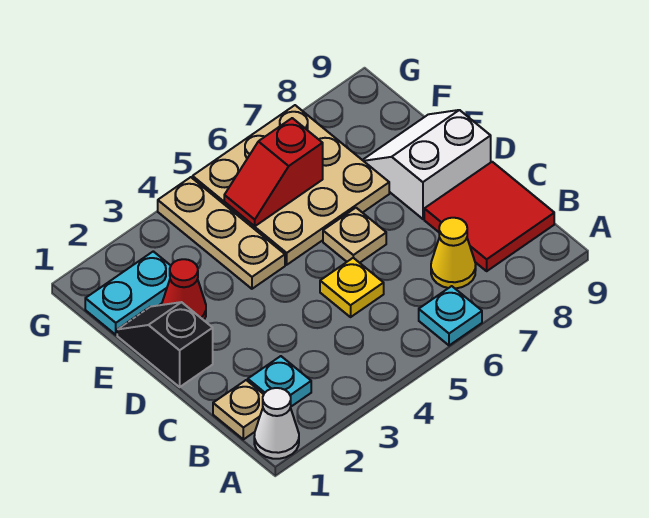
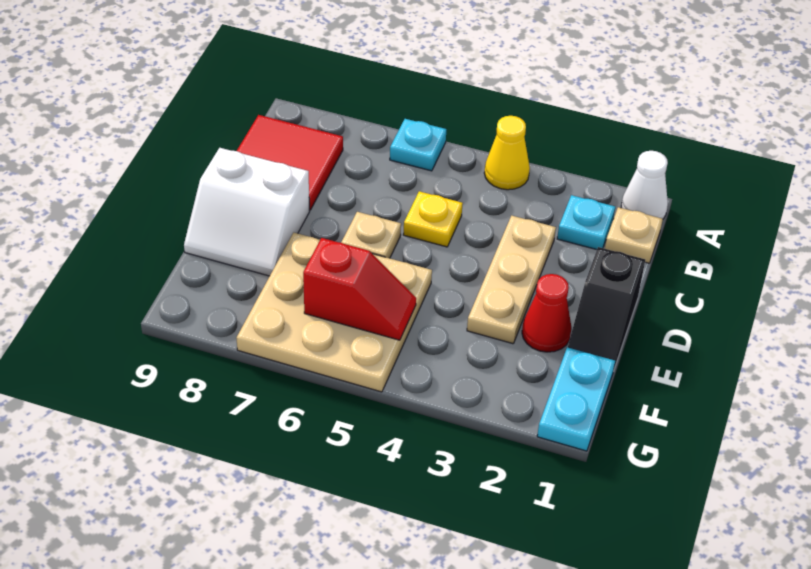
yellow 1x1 cone [431,218,476,288] -> yellow 1x1 cone moved to [484,116,530,190]
tan 1x3 plate [158,177,285,289] -> tan 1x3 plate moved to [467,216,556,344]
cyan 1x2 plate [85,251,171,335] -> cyan 1x2 plate turned to [537,347,615,451]

